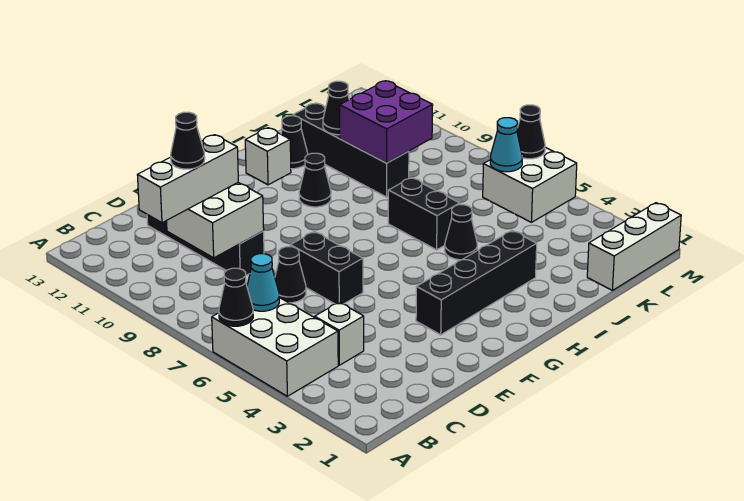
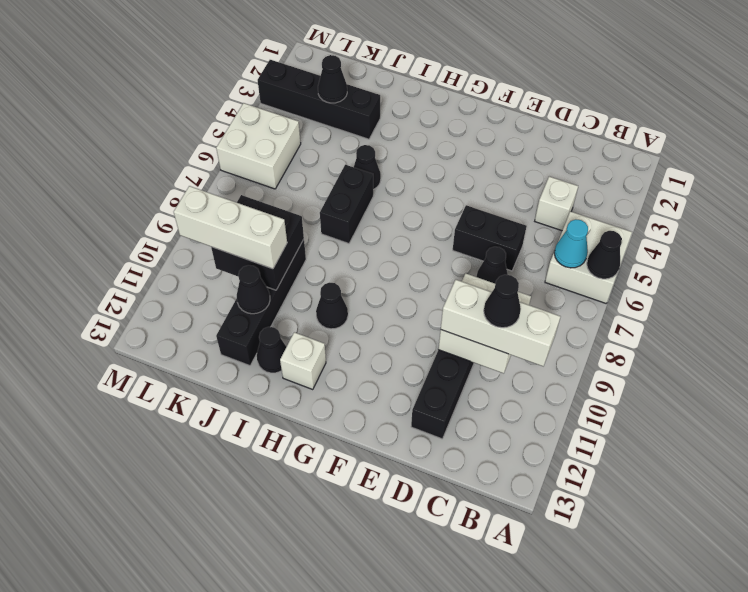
white 2x3 brick [212,297,338,396] -> white 2x2 brick [545,211,632,303]
black 1x2 brick [290,232,363,304] -> black 1x2 brick turned to [453,205,527,271]
black 1x4 brick [416,231,537,335] -> black 1x4 brick moved to [258,60,380,139]
purple 2x2 brick [340,81,433,163] -> black 2x2 brick [211,195,304,290]
white 1x3 brick [587,203,681,290] -> white 1x3 brick moved to [174,186,287,269]
cyan 1x1 cone [490,118,522,172] -> none
black 1x1 cone [517,105,545,159] -> black 1x1 cone moved to [318,55,347,103]

